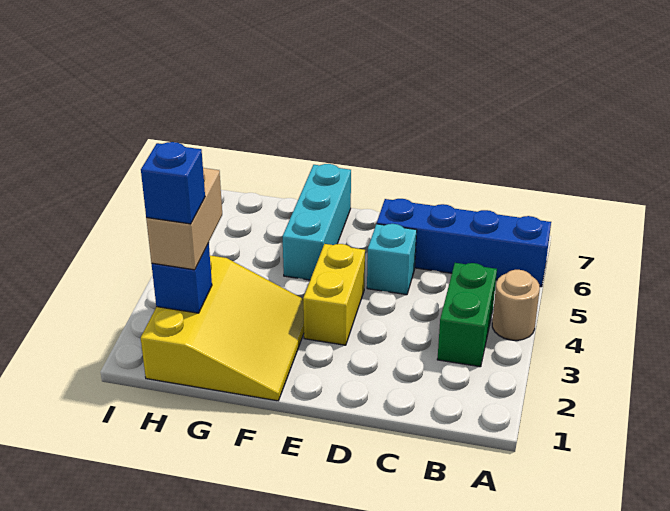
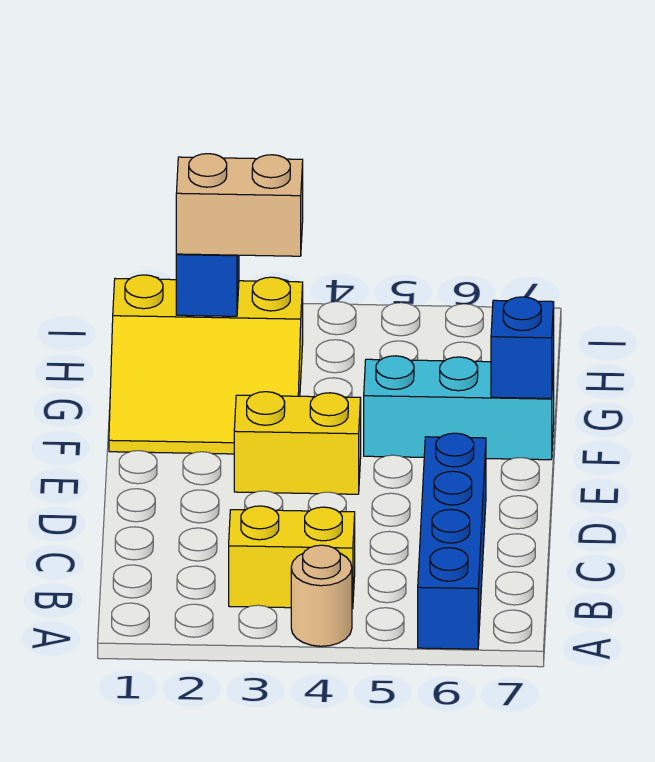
green 1x2 brick [437,263,497,367] -> yellow 1x2 brick [229,506,355,609]
cyan 1x1 brick [367,224,417,295] -> none
blue 1x1 brick [141,142,205,224] -> blue 1x1 brick moved to [491,297,554,398]

